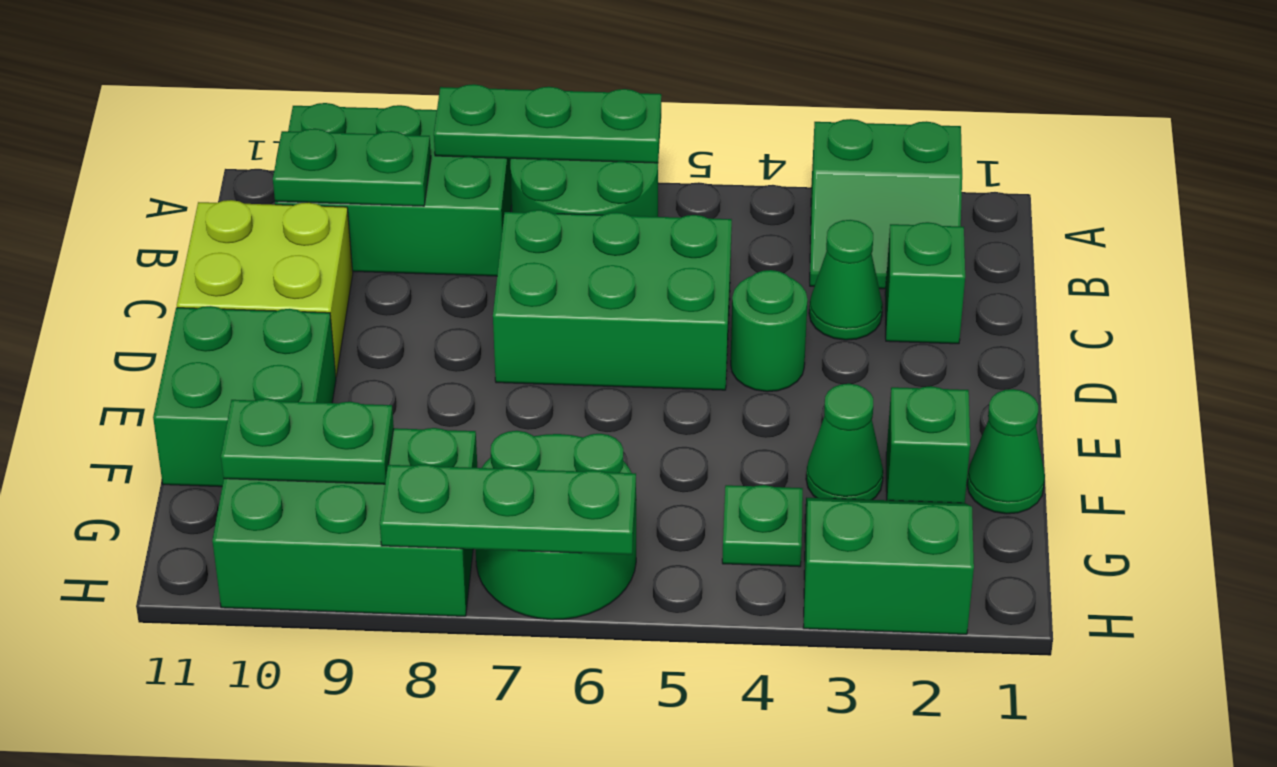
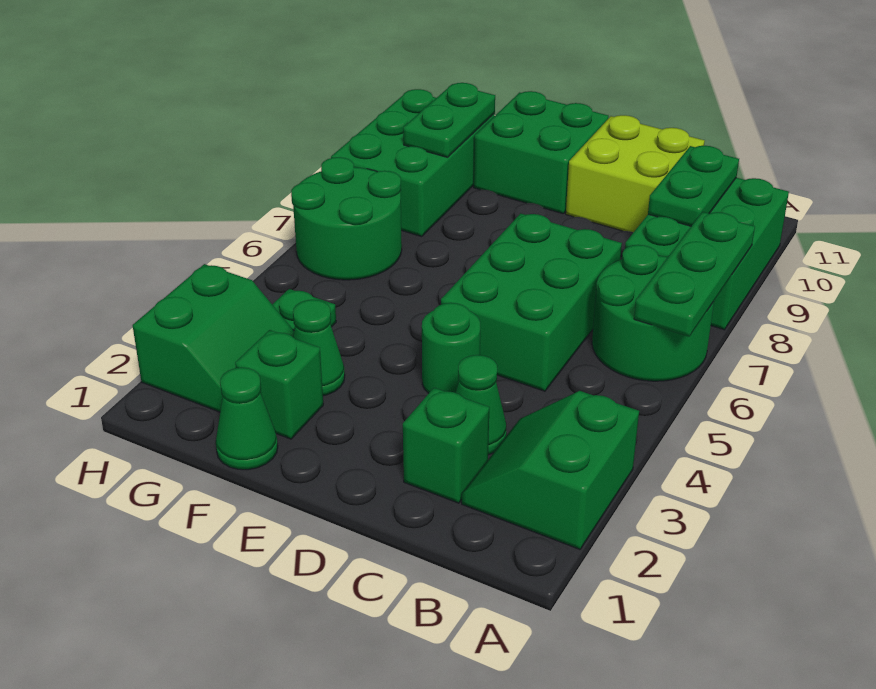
green 1x3 plate [380,464,636,555] -> none

